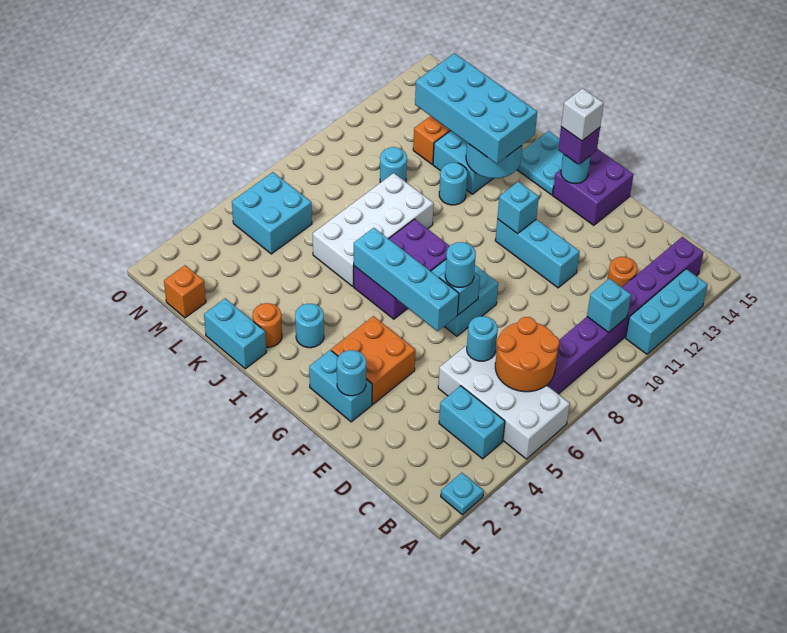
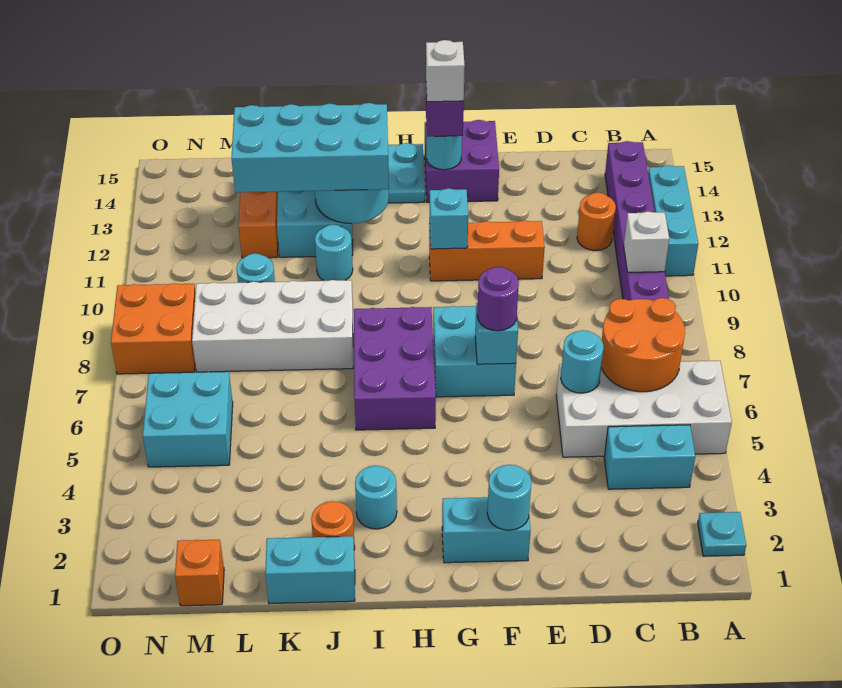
cyan 1x1 brick [587,279,631,332] -> white 1x1 brick [624,211,669,272]
cyan 1x3 brick [495,219,580,288] -> orange 1x3 brick [429,220,545,281]
orange 2x2 brick [331,316,415,404] -> orange 2x2 brick moved to [111,283,196,374]
cyan 1x4 brick [354,228,459,331] -> none
cyan 1x1 round brick [445,242,476,287] -> purple 1x1 round brick [477,267,519,331]
white 2x4 brick [313,173,434,286] -> white 2x4 brick turned to [192,280,353,372]

